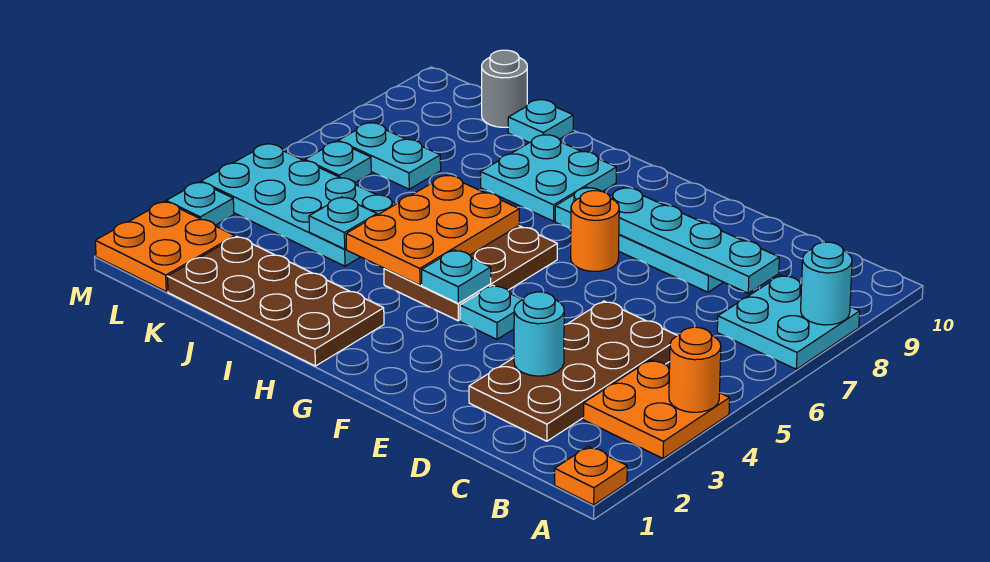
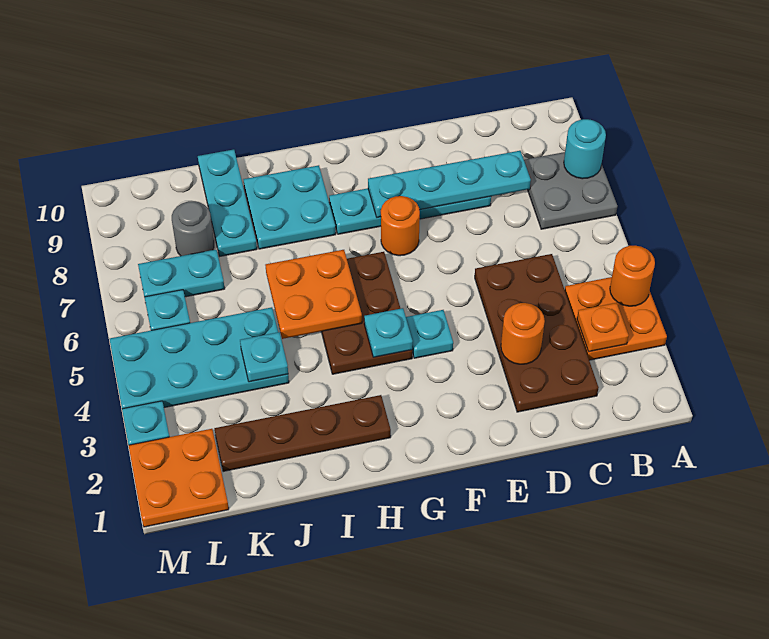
orange 1x1 plate [555,447,627,505] -> orange 1x1 plate moved to [577,303,629,352]
cyan 2x2 plate [717,275,860,369] -> grey 2x2 plate [524,152,617,229]
cyan 1x1 round brick [514,292,564,376] -> orange 1x1 round brick [501,303,545,364]
brown 2x4 plate [167,236,384,366] -> brown 1x4 plate [214,395,391,472]
orange 2x3 plate [346,175,519,285] -> orange 2x2 plate [266,250,362,339]
cyan 1x1 plate [508,100,573,143] -> cyan 1x3 plate [198,149,257,256]
grey 1x1 round brick [482,50,527,127] -> grey 1x1 round brick moved to [172,201,214,256]

